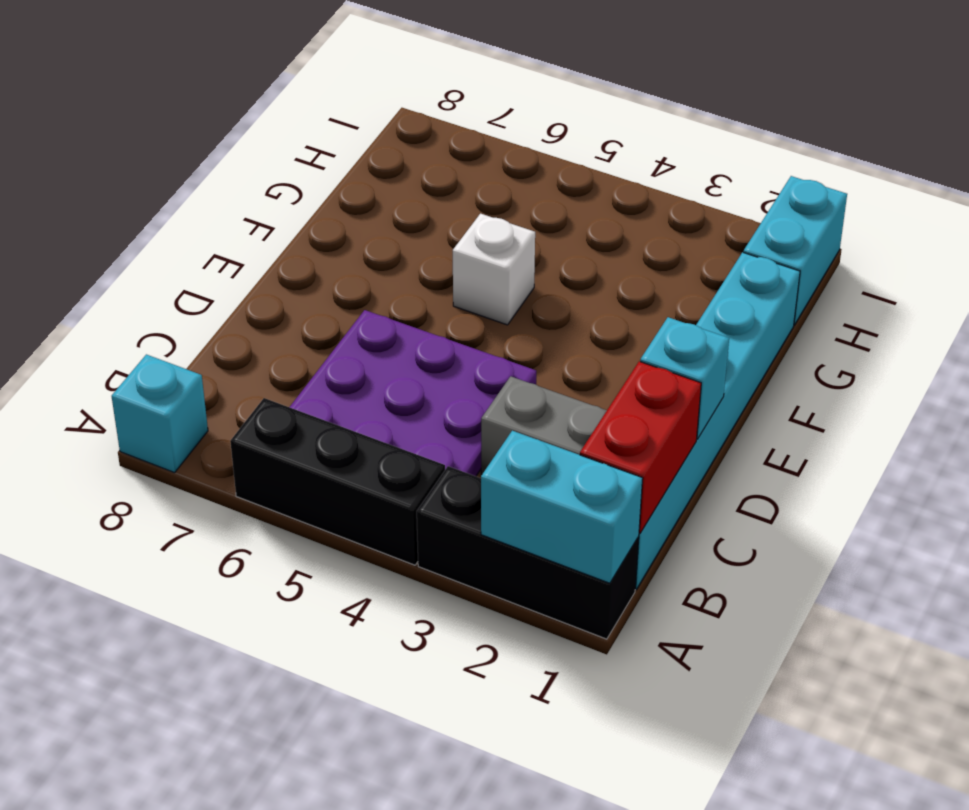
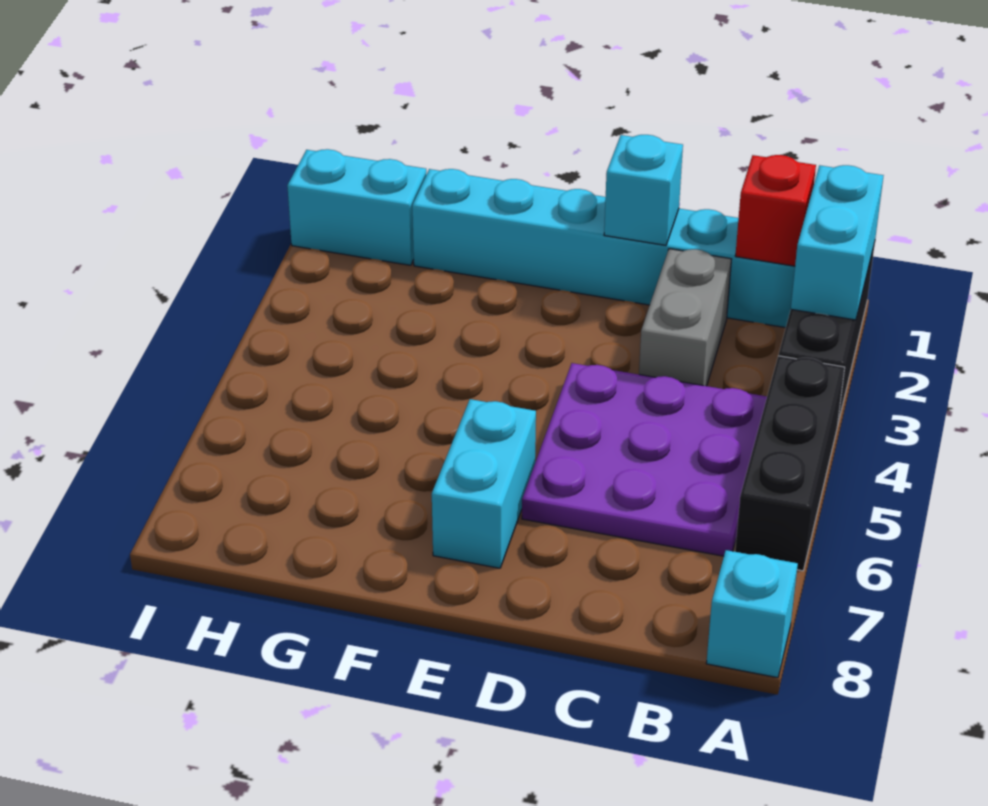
red 1x2 brick [580,361,701,533] -> red 1x1 brick [735,155,816,266]
none -> cyan 1x2 brick [432,399,536,568]
white 1x1 brick [453,214,535,325] -> none

